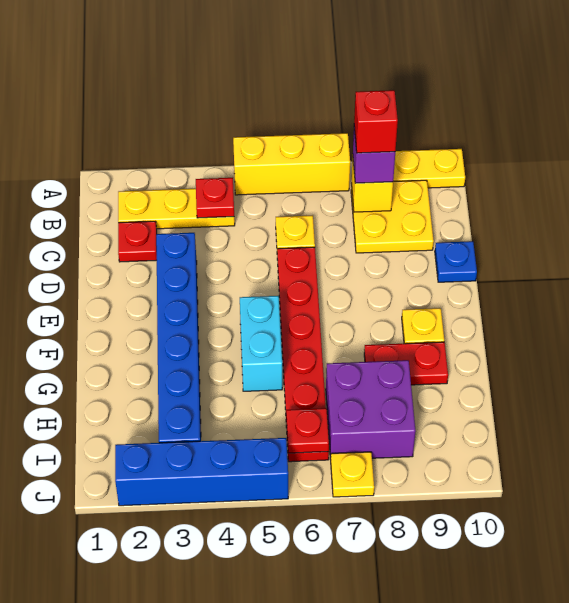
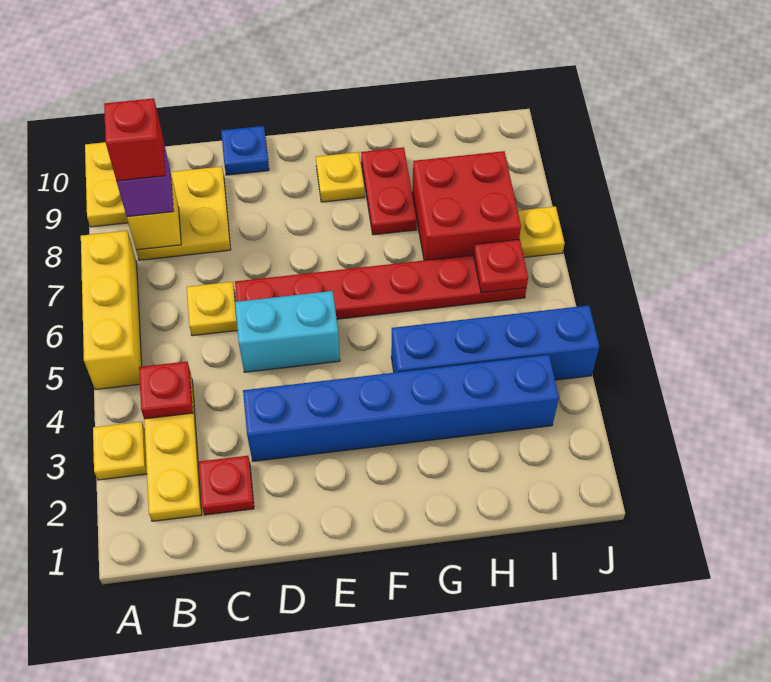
none -> yellow 1x1 plate [93,422,147,480]
cyan 1x2 brick [240,296,282,391] -> cyan 1x2 brick moved to [235,291,340,372]
purple 2x2 brick [326,360,416,459] -> red 2x2 brick [412,151,521,260]
blue 1x4 brick [115,438,288,506] -> blue 1x4 brick turned to [391,305,599,380]

